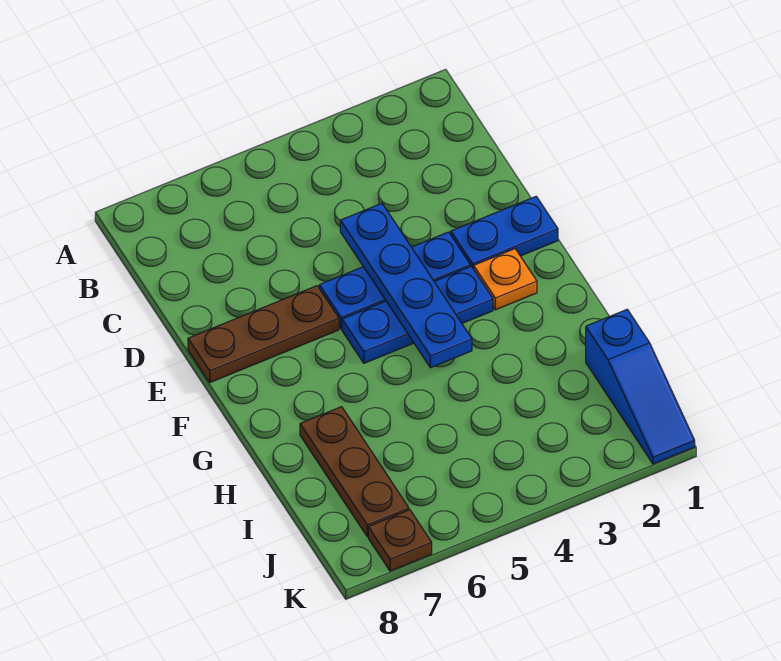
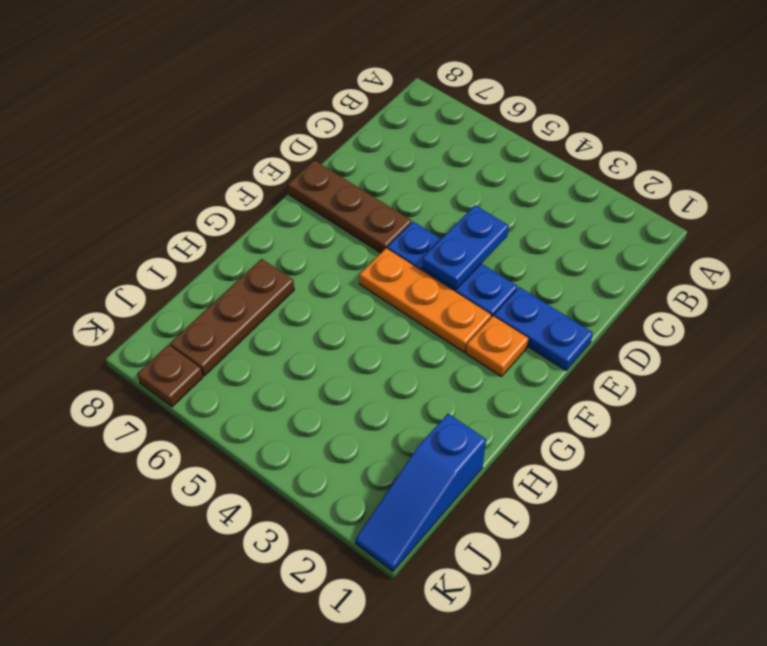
blue 1x4 plate [340,203,472,368] -> blue 1x2 plate [422,205,509,290]
blue 1x3 plate [342,266,493,363] -> orange 1x3 plate [359,248,491,352]

